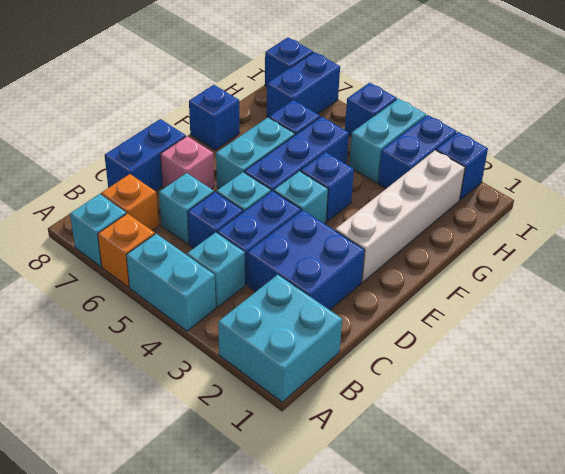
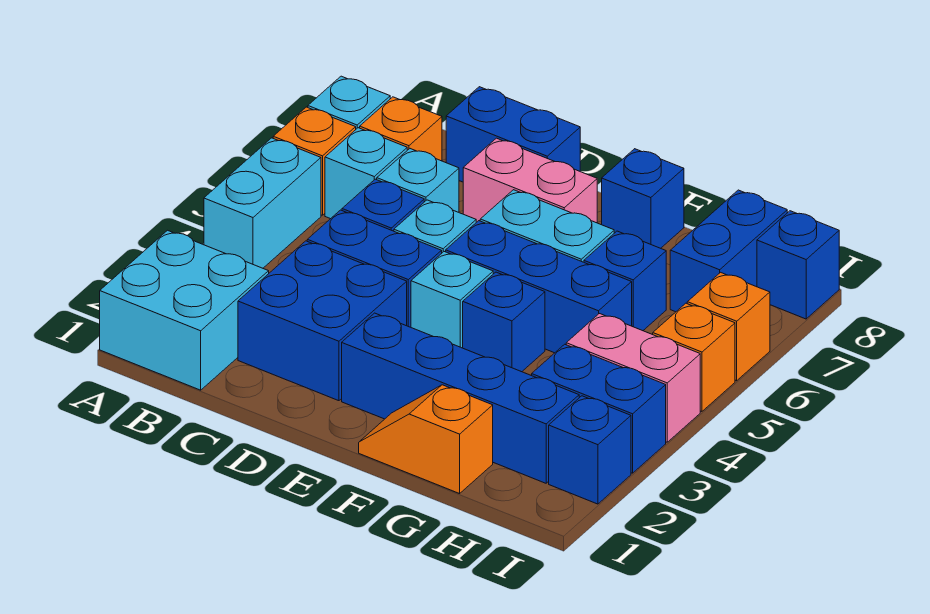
cyan 1x1 brick [187,232,245,308] -> cyan 1x1 brick moved to [325,128,407,219]
pink 1x1 brick [160,136,214,189] -> pink 1x2 brick [463,138,597,223]
white 1x4 brick [335,150,465,282] -> blue 1x4 brick [342,313,579,483]
none -> orange 1x2 slope [359,385,493,494]
cyan 1x2 brick [349,99,426,183] -> pink 1x2 brick [566,314,700,442]
blue 1x2 brick [267,52,340,118] -> blue 1x2 brick turned to [670,190,787,312]
blue 1x1 brick [345,83,397,136] -> orange 1x1 brick [653,303,735,411]
none -> orange 1x1 brick [687,272,770,381]

